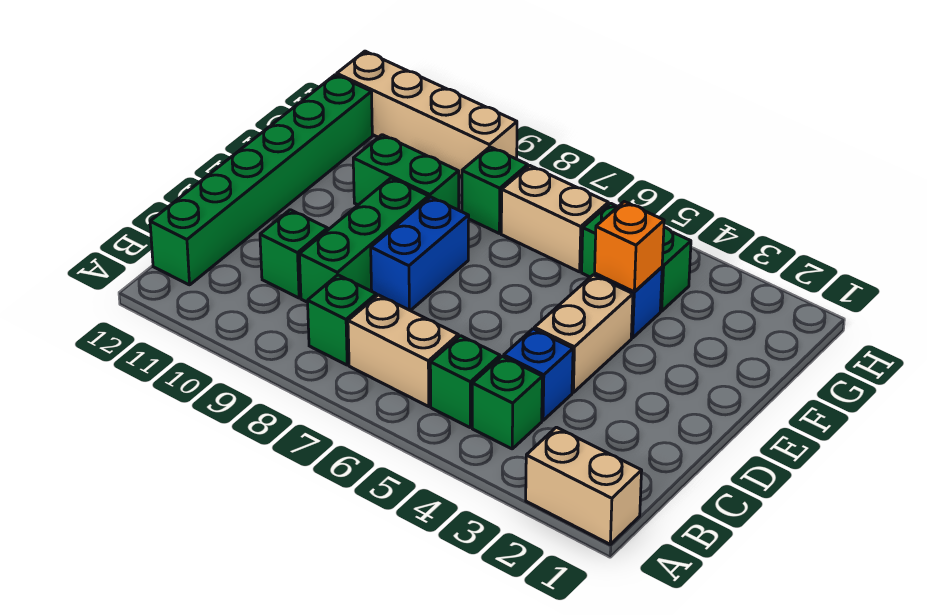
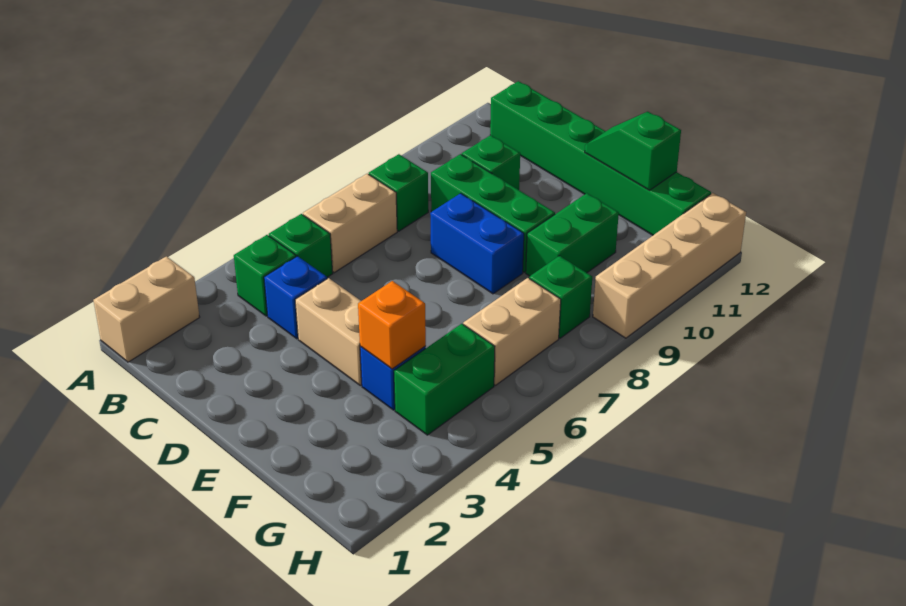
none -> green 1x2 slope [585,112,681,190]

